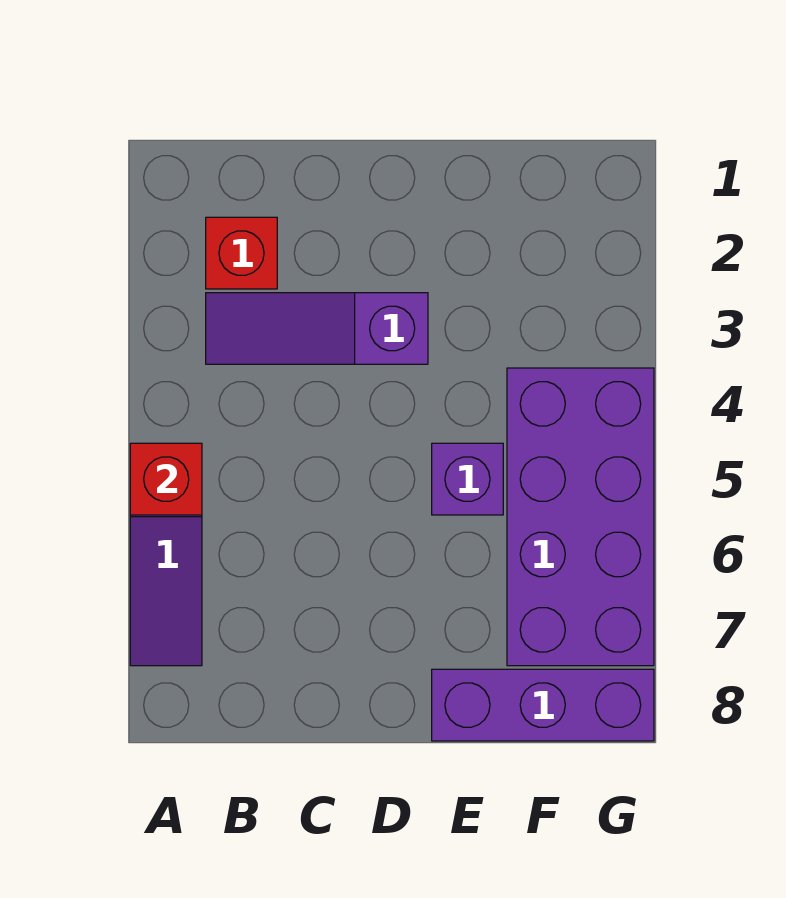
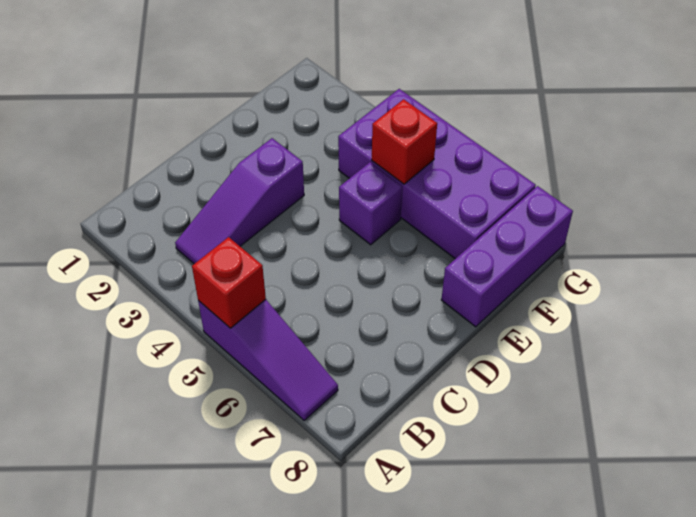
red 1x1 brick [206,217,277,289] -> red 1x1 brick moved to [372,99,437,184]

